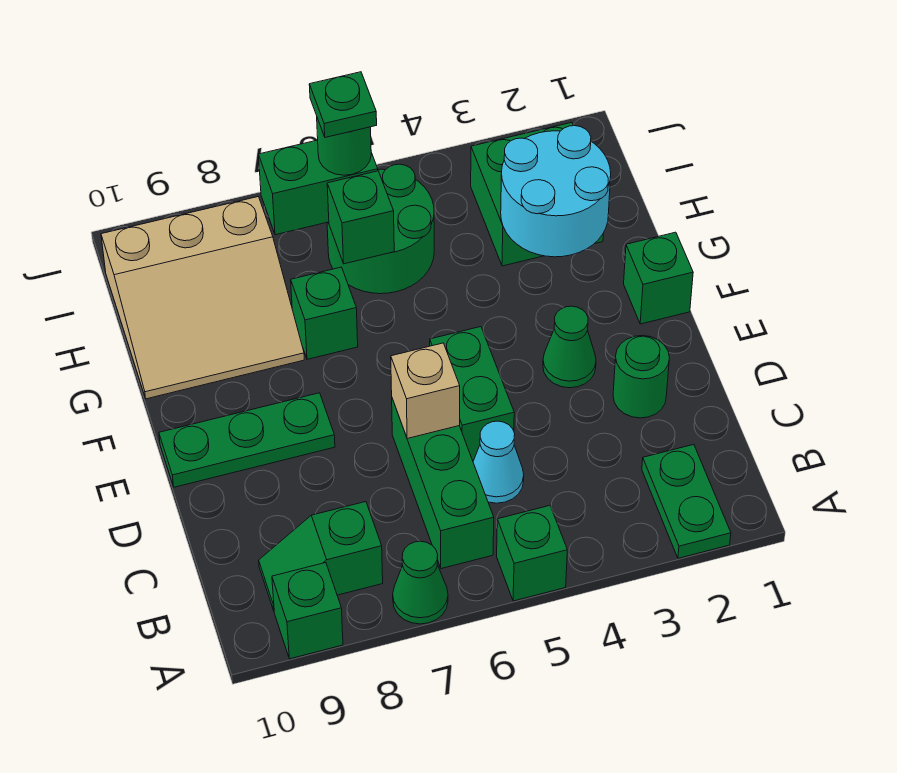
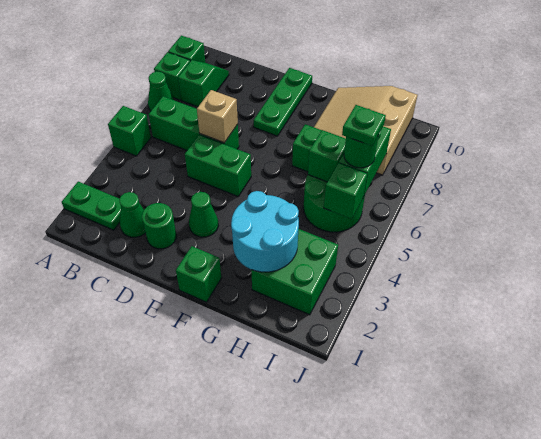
none -> green 1x1 brick [154,52,190,100]
none -> green 1x1 cone [119,192,145,237]
cyan 1x1 cone [473,421,524,503] -> none
none -> green 1x1 brick [324,163,367,219]

